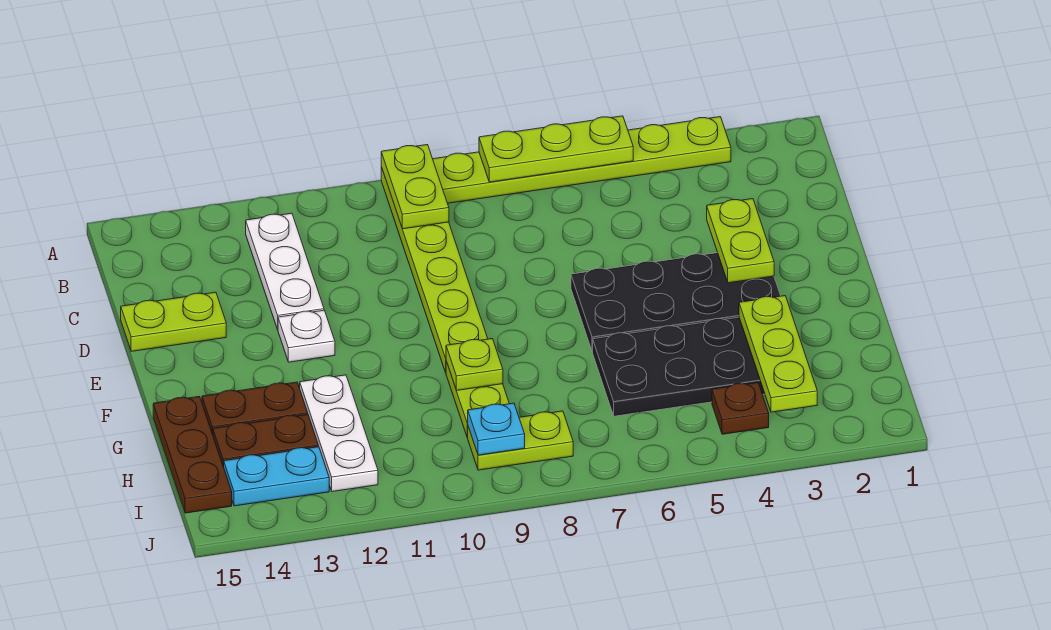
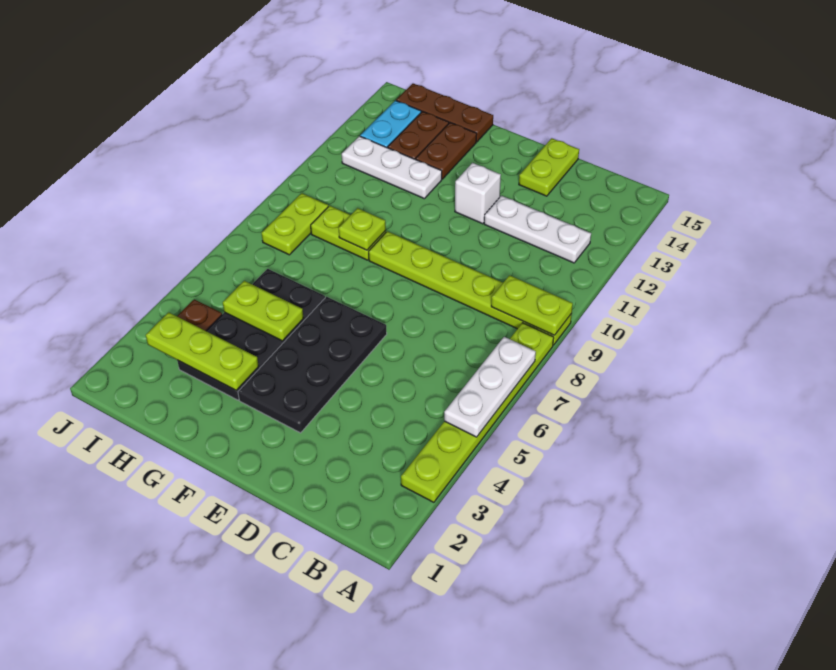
lime 1x3 plate [479,116,633,182] -> white 1x3 plate [444,337,536,437]
lime 1x2 plate [707,199,774,283] -> lime 1x2 plate moved to [223,281,304,341]
white 1x1 plate [278,310,335,362] -> white 1x1 brick [455,163,501,224]
cyan 1x1 plate [467,403,525,455] -> none

